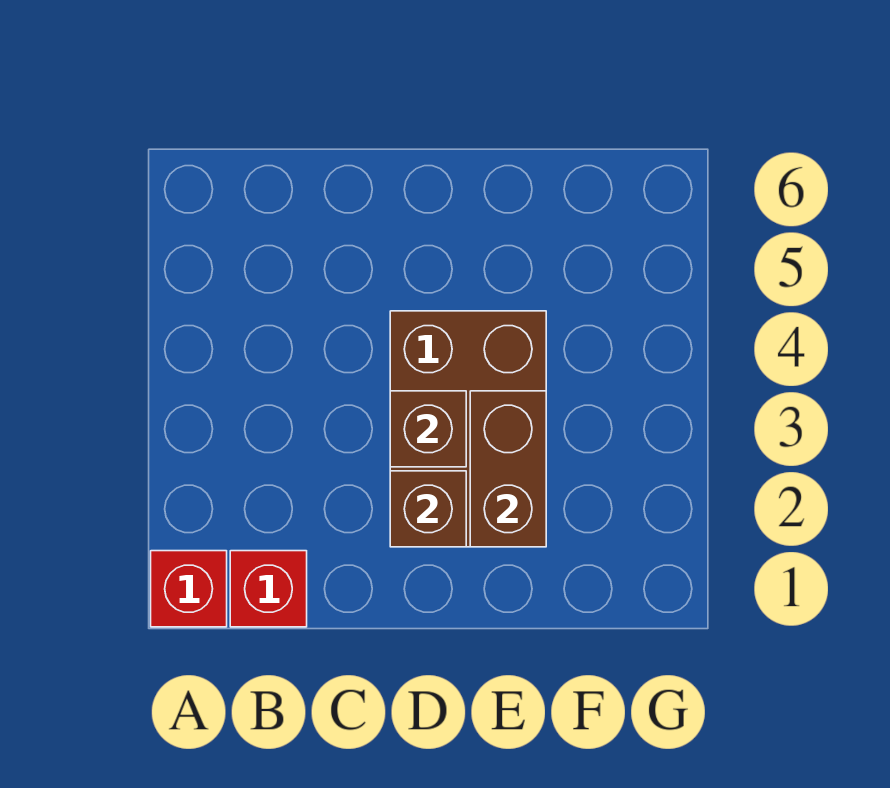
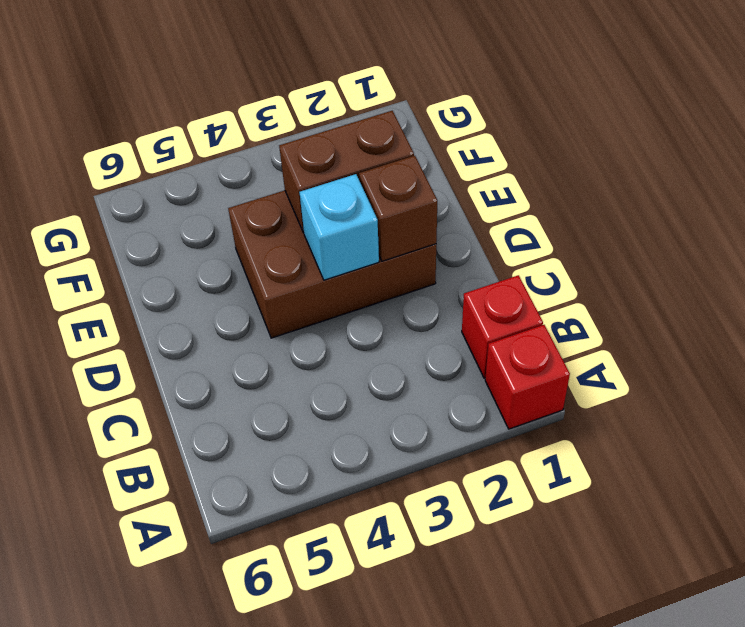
brown 1x1 brick [390,391,466,467] -> cyan 1x1 brick [300,174,379,280]

